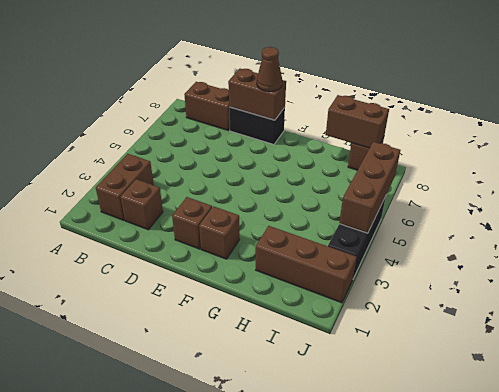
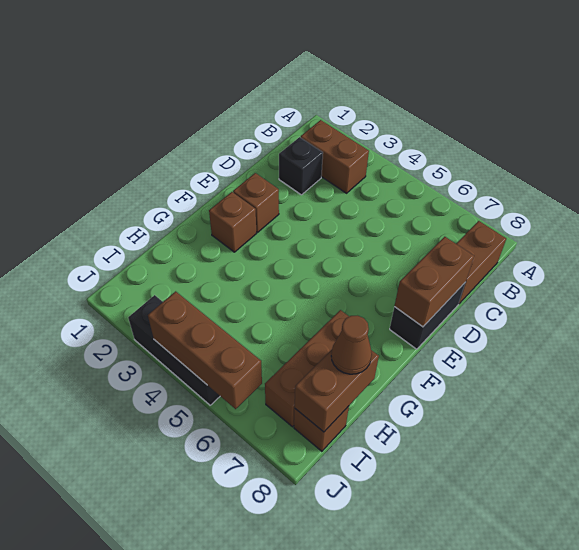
brown 1x1 brick [120,179,163,230] -> black 1x1 brick [279,137,323,195]
brown 1x1 cone [257,47,282,92] -> brown 1x1 cone moved to [331,316,372,374]
brown 1x3 brick [256,226,357,303] -> brown 1x3 brick moved to [265,310,349,427]

